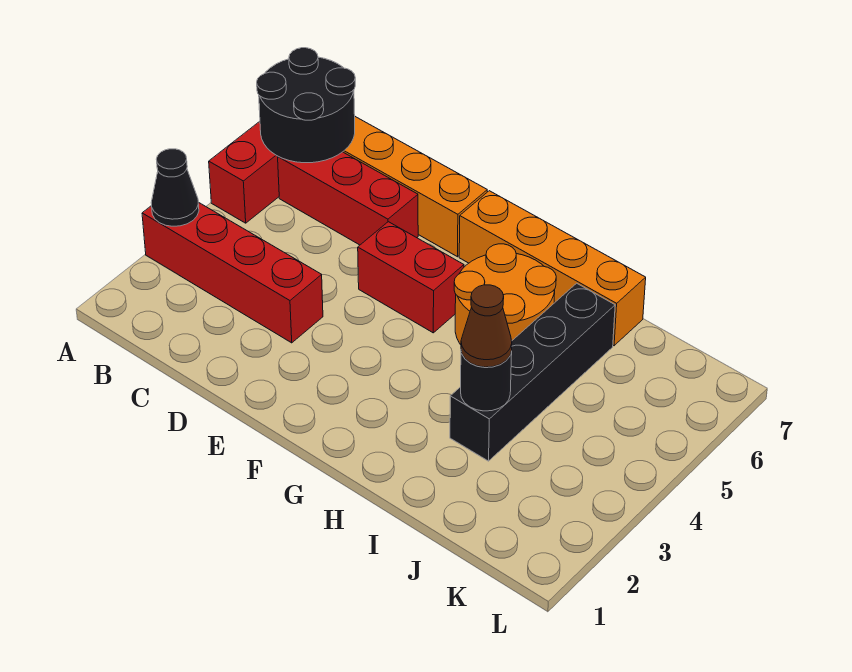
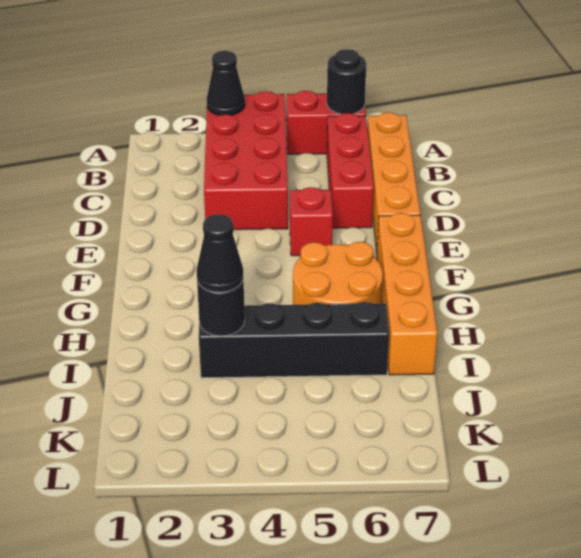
red 1x4 brick [142,202,323,343] -> red 2x4 brick [204,91,288,230]
black 2x2 round brick [257,48,355,163] -> black 1x1 round brick [327,49,366,114]
red 1x2 brick [358,222,464,333] -> red 1x1 brick [290,187,333,256]
brown 1x1 cone [461,285,512,367] -> black 1x1 cone [196,214,243,292]

